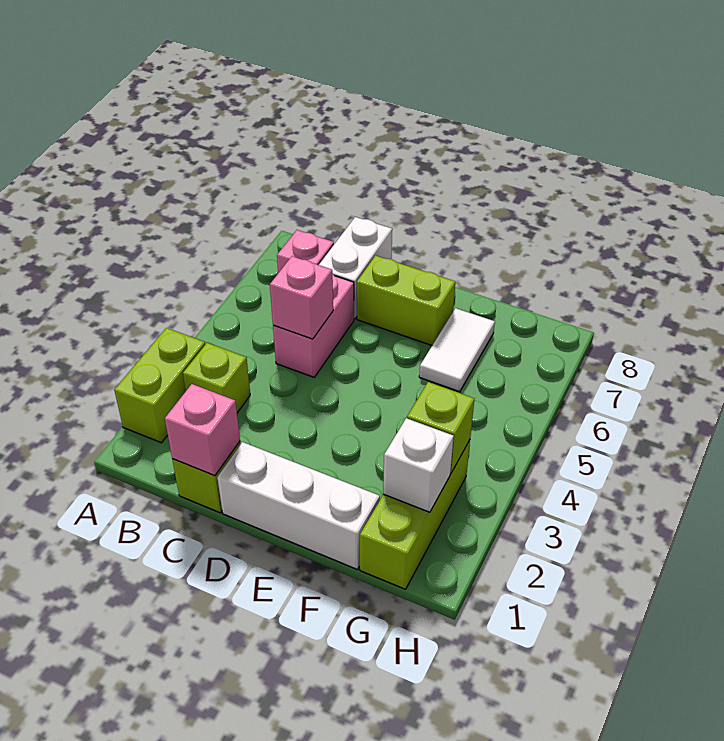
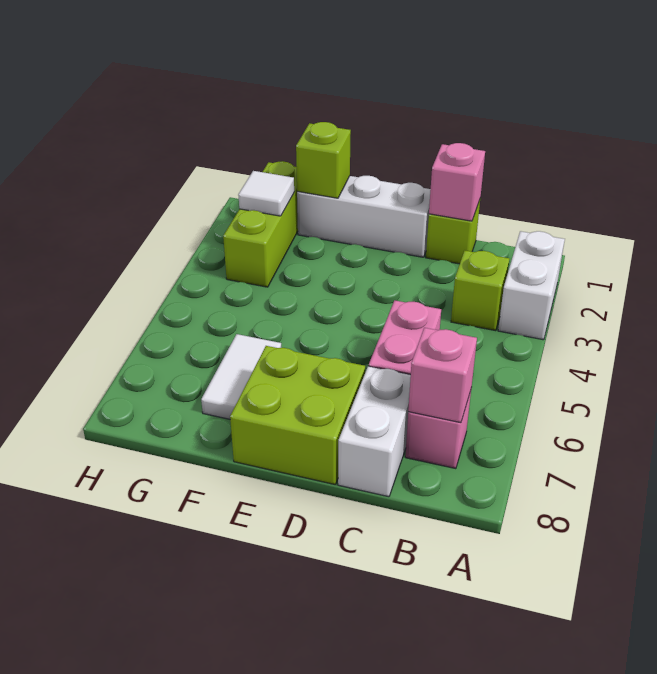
lime 1x2 brick [114,328,205,443] -> white 1x2 brick [498,231,565,340]
pink 1x1 brick [270,256,333,339] -> pink 1x1 brick moved to [408,328,477,423]
lime 1x2 brick [357,256,455,345] -> lime 2x2 brick [230,346,365,484]
white 1x1 brick [383,418,454,512] -> white 1x1 tile [238,171,294,216]
lime 1x1 brick [407,382,474,473] -> lime 1x1 brick moved to [296,122,351,198]

